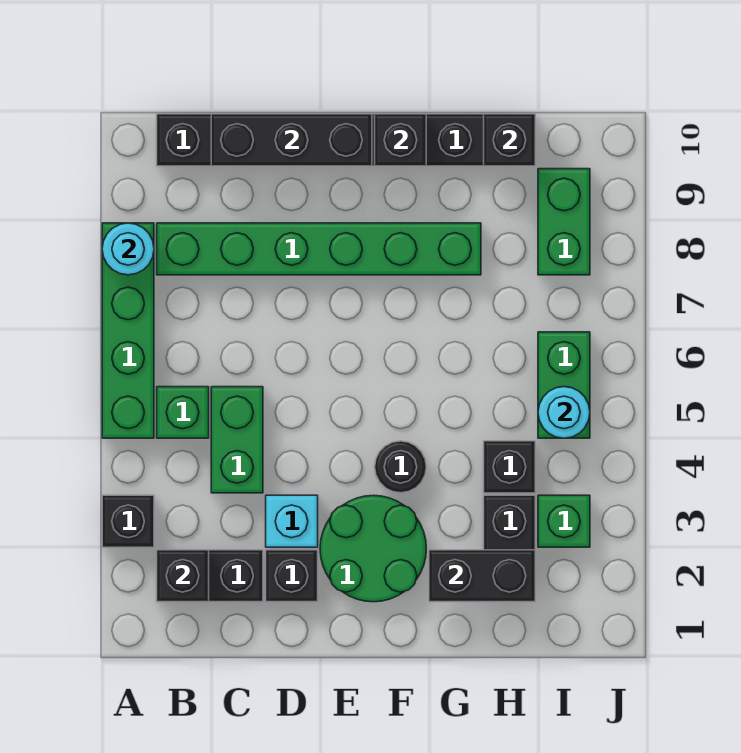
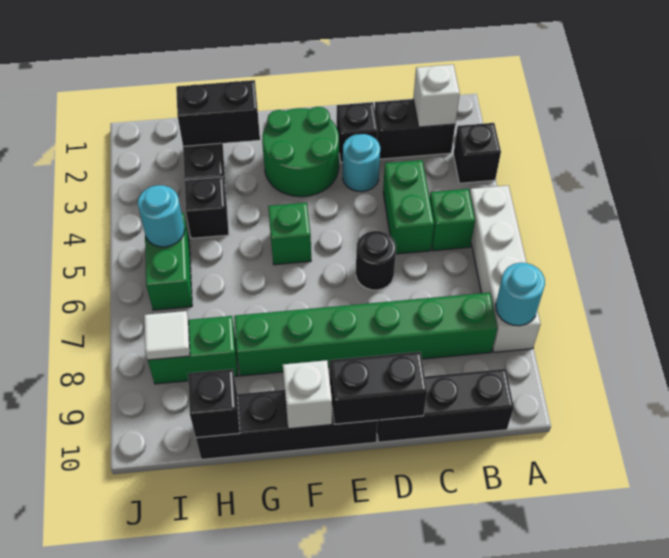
green 1x4 brick [102,223,154,438] -> white 1x4 brick [470,185,541,352]
black 1x1 brick [157,550,209,602] -> white 1x1 brick [413,64,460,127]
black 1x3 brick [211,114,372,166] -> black 1x2 brick [330,352,427,424]
cyan 1x1 brick [266,495,318,547] -> cyan 1x1 round brick [343,134,380,192]
black 1x1 round brick [375,441,426,493] -> black 1x1 round brick moved to [356,231,396,290]
black 1x1 brick [375,114,426,166] -> white 1x1 brick [283,360,332,429]
green 1x1 brick [538,495,590,547] -> green 1x1 brick moved to [268,203,311,265]
green 1x2 brick [538,169,590,275] -> green 1x2 brick turned to [148,316,238,384]
none -> white 1x1 tile [144,311,190,360]

